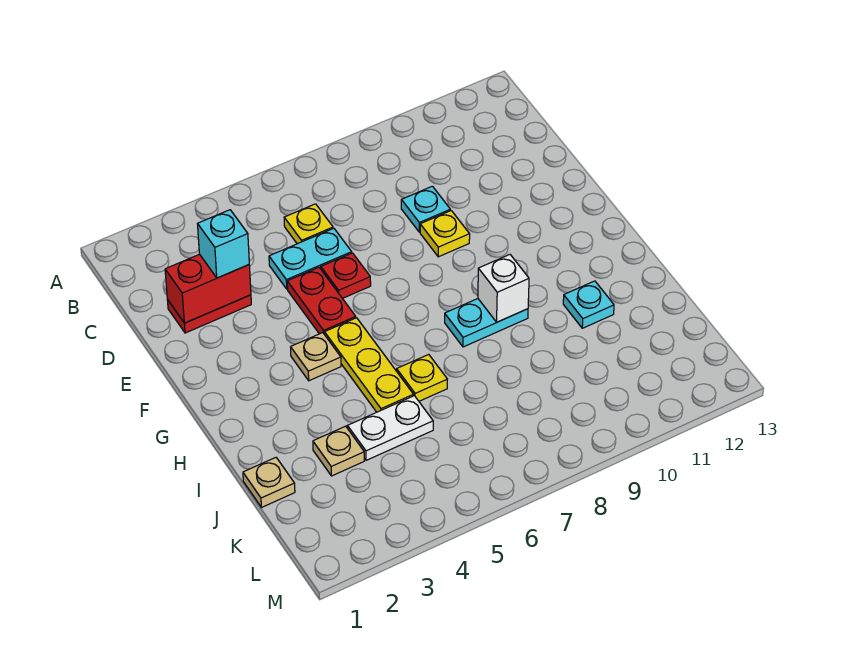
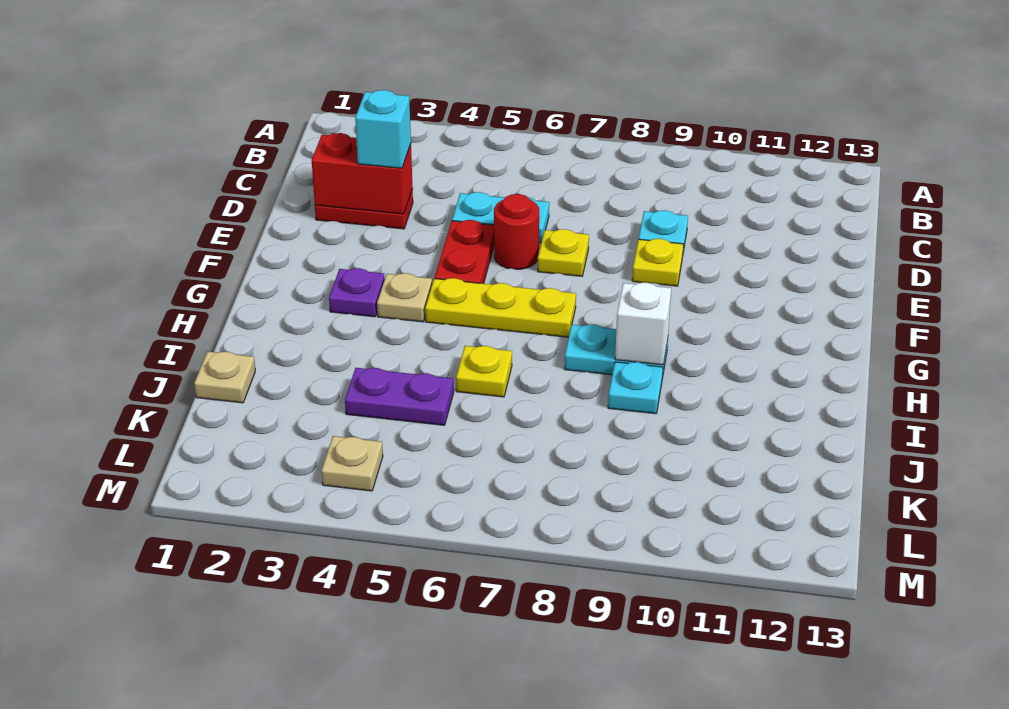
yellow 1x1 plate [284,204,333,244] -> yellow 1x1 plate moved to [538,229,589,276]
red 1x1 plate [321,253,371,298] -> red 1x1 round brick [494,194,539,269]
none -> purple 1x1 plate [329,268,385,317]
yellow 1x3 plate [325,318,414,412] -> yellow 1x3 plate turned to [425,278,576,337]
cyan 1x1 plate [563,281,614,328] -> cyan 1x1 plate moved to [608,362,663,414]
tan 1x1 plate [313,426,364,476] -> tan 1x1 plate moved to [321,436,383,491]
white 1x2 plate [348,396,433,460] -> purple 1x2 plate [345,368,454,425]

